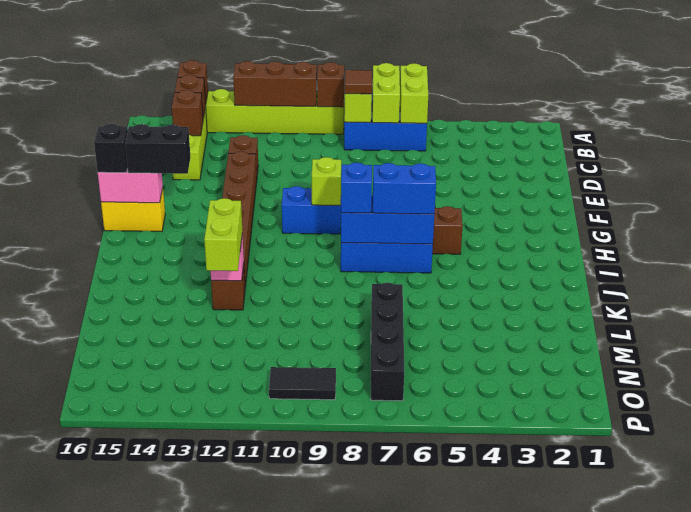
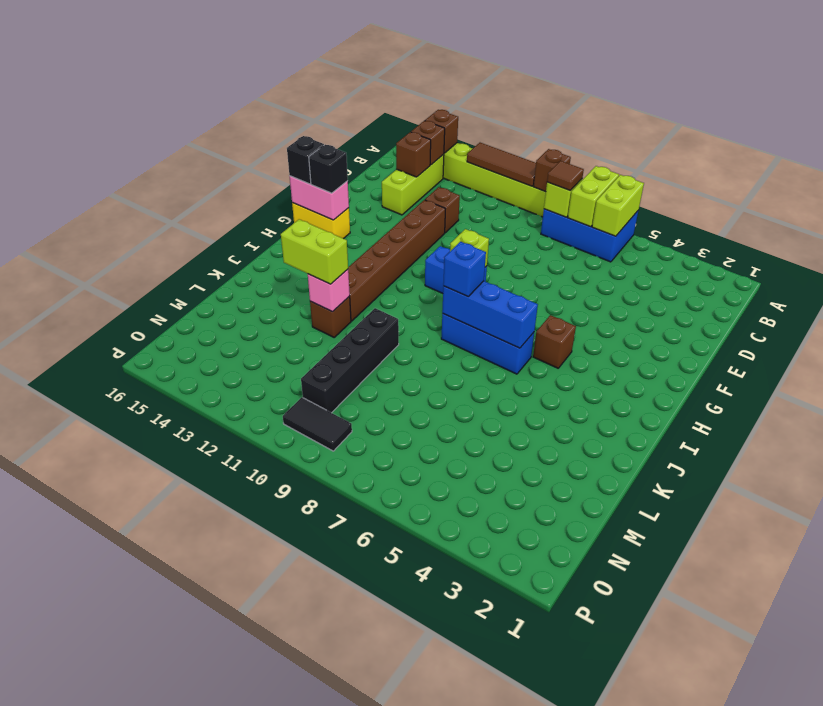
brown 1x3 brick [233,61,317,106] -> brown 1x3 tile [467,143,536,186]
black 1x2 brick [125,124,190,174] -> black 1x1 brick [309,145,348,193]
blue 1x2 brick [373,163,436,214] -> none
lime 1x2 brick [204,198,242,271] -> lime 1x2 brick turned to [281,219,348,284]
black 1x4 brick [371,283,404,401] -> black 1x4 brick moved to [301,308,399,413]

